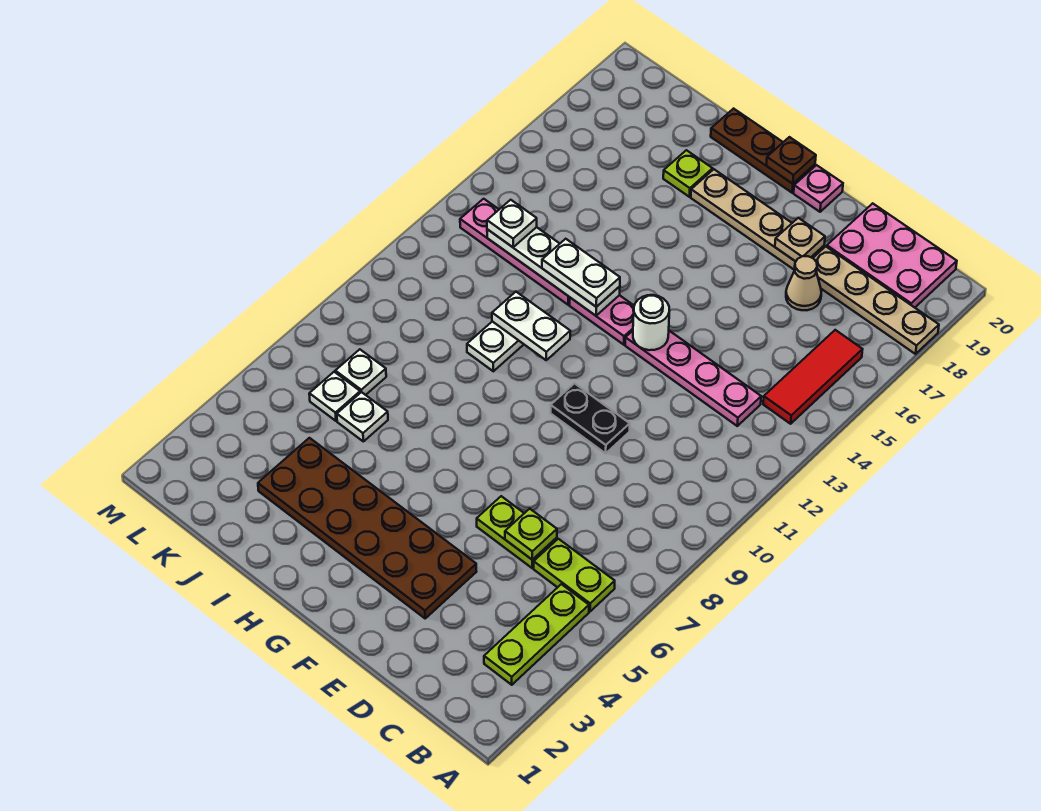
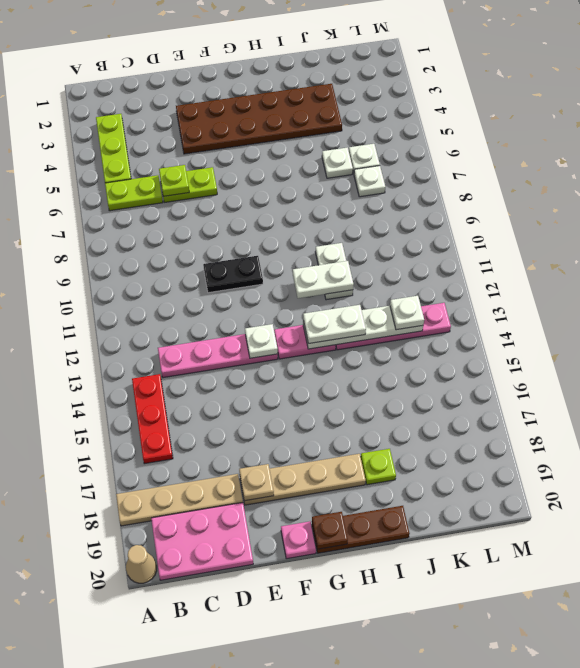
red 1x3 tile [763,330,863,424] -> red 1x3 plate [132,374,173,464]
tan 1x1 cone [786,256,821,310] -> tan 1x1 cone moved to [126,545,157,583]
white 1x1 round brick [633,295,669,350] -> white 1x1 plate [245,324,278,358]

